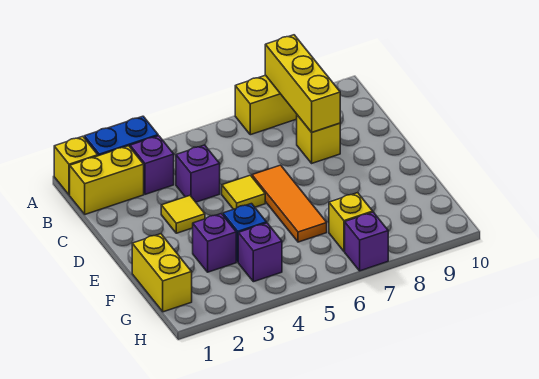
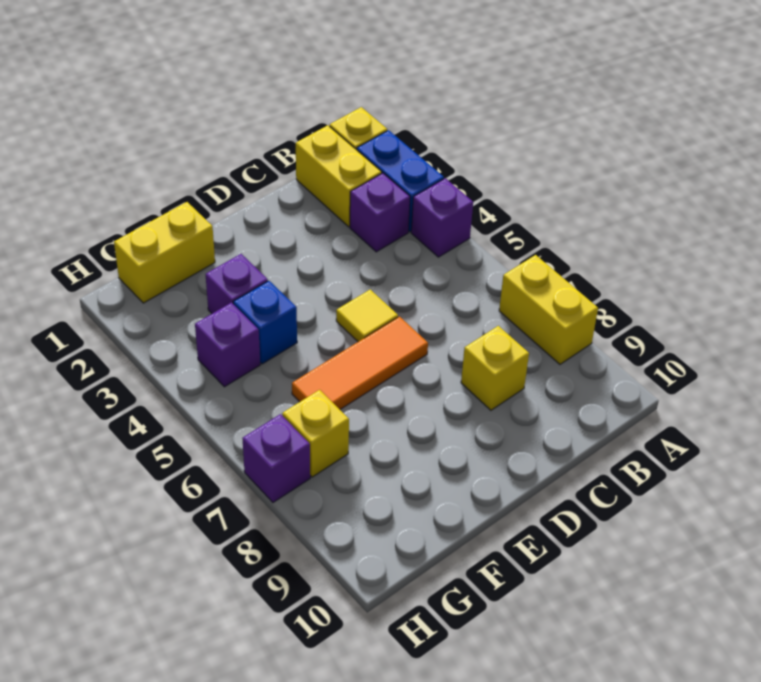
yellow 1x3 brick [265,35,340,132] -> none
purple 1x1 brick [176,145,220,202] -> purple 1x1 brick moved to [411,178,473,257]
yellow 1x1 tile [161,196,205,233] -> none

